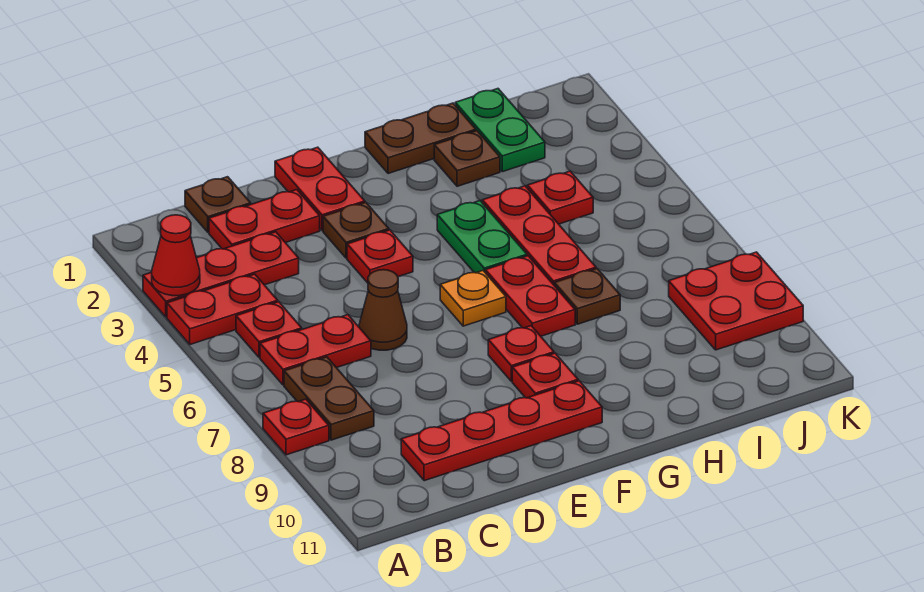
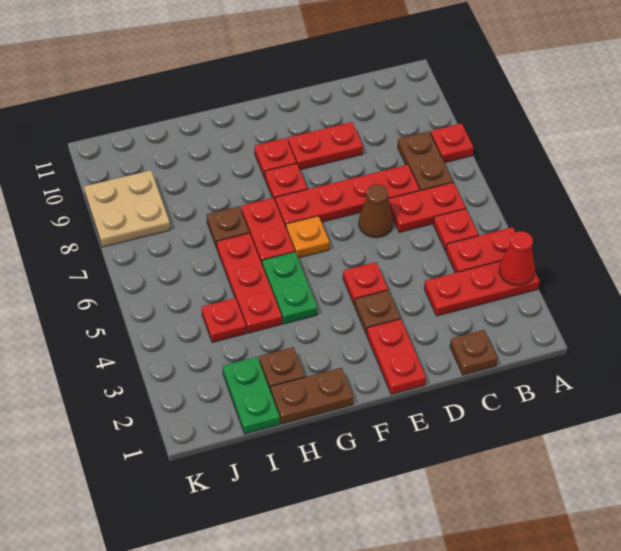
red 1x2 plate [209,190,320,249] -> red 1x2 plate moved to [288,122,363,170]
red 1x4 plate [401,381,602,481] -> red 1x4 plate moved to [275,165,420,227]
red 2x2 plate [669,252,803,350] -> tan 2x2 plate [84,170,170,247]

